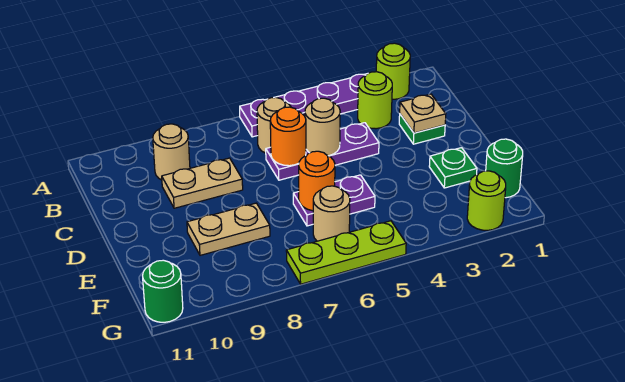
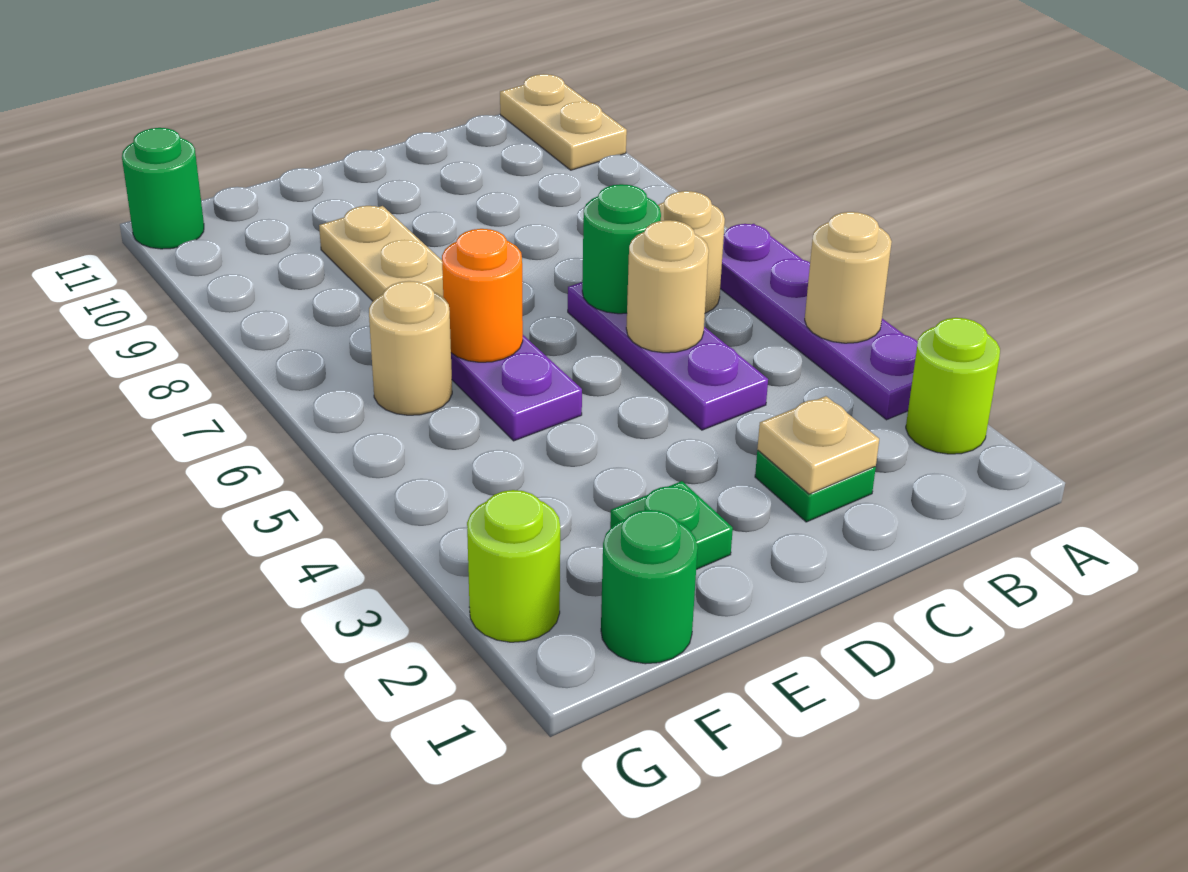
lime 1x1 round brick [358,72,392,129] -> none
tan 1x1 round brick [153,124,190,180] -> tan 1x1 round brick moved to [805,212,892,343]
orange 1x1 round brick [270,107,306,166] -> green 1x1 round brick [582,184,661,314]
tan 1x2 plate [162,158,243,208] -> tan 1x2 plate moved to [500,74,627,170]
lime 1x3 plate [286,221,406,284] -> none

